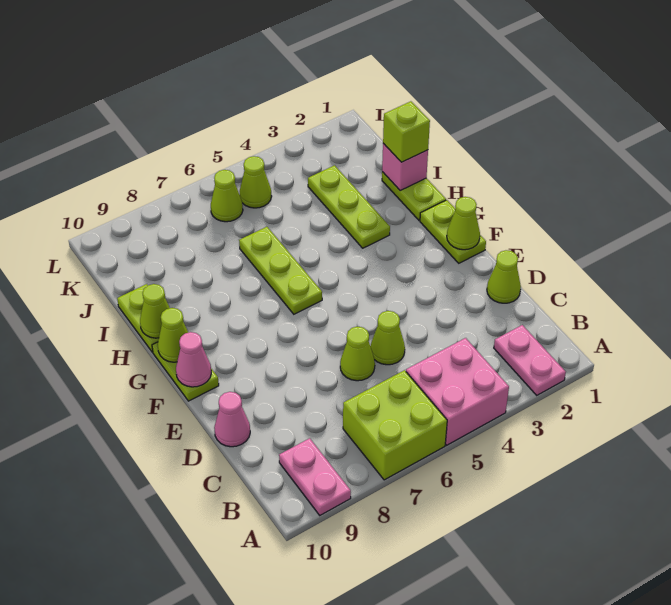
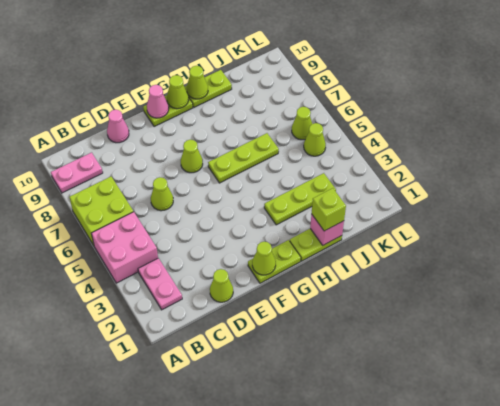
pink 1x2 plate [494,325,566,395] -> pink 1x2 plate turned to [138,258,182,310]
lime 1x1 cone [370,311,405,365] -> lime 1x1 cone moved to [181,140,203,173]

